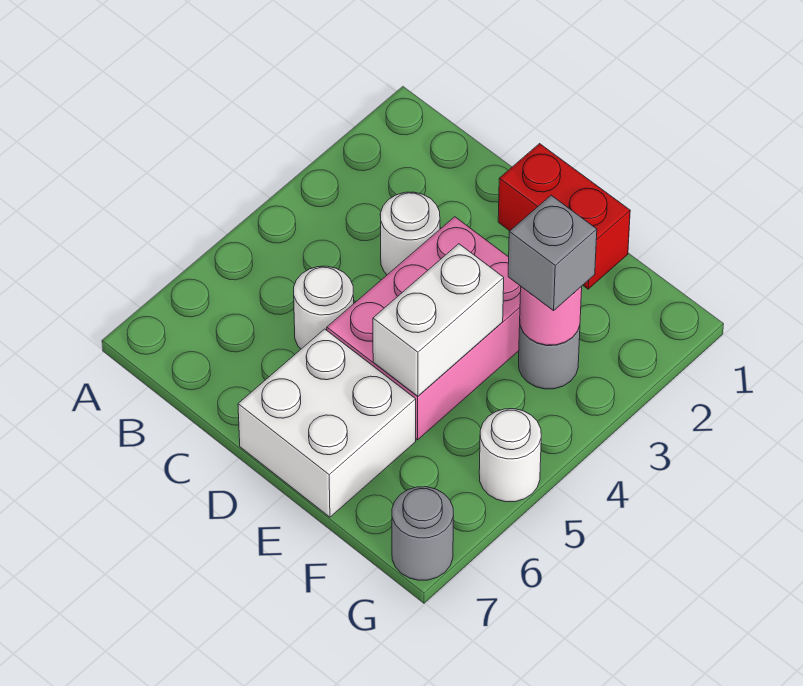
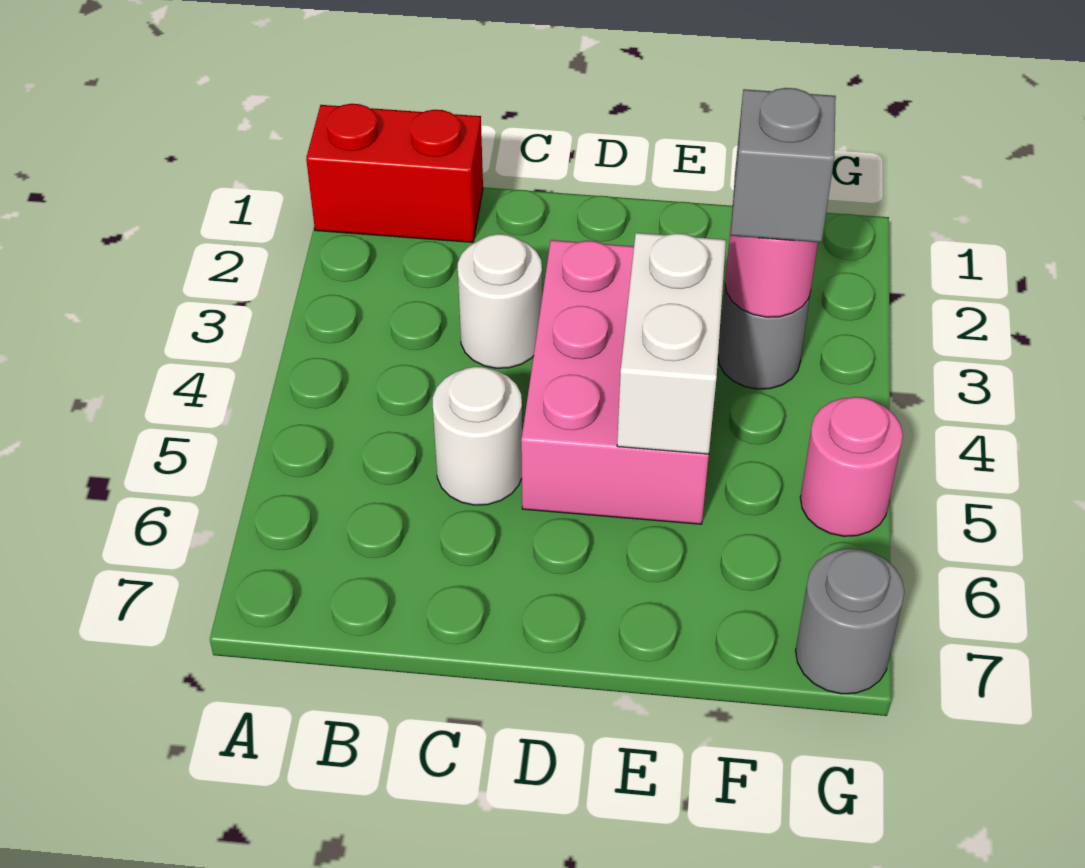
red 1x2 brick [498,144,630,289] -> red 1x2 brick moved to [306,104,483,242]
white 2x2 brick [238,329,416,517] -> none
white 1x1 round brick [479,409,541,502] -> pink 1x1 round brick [800,397,903,536]

